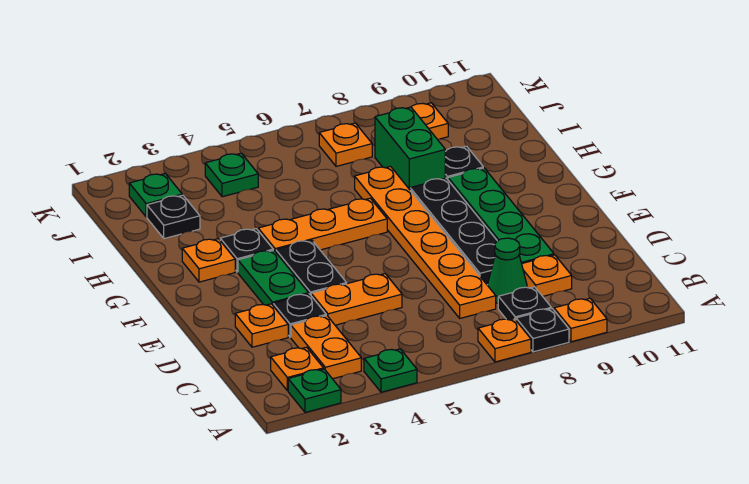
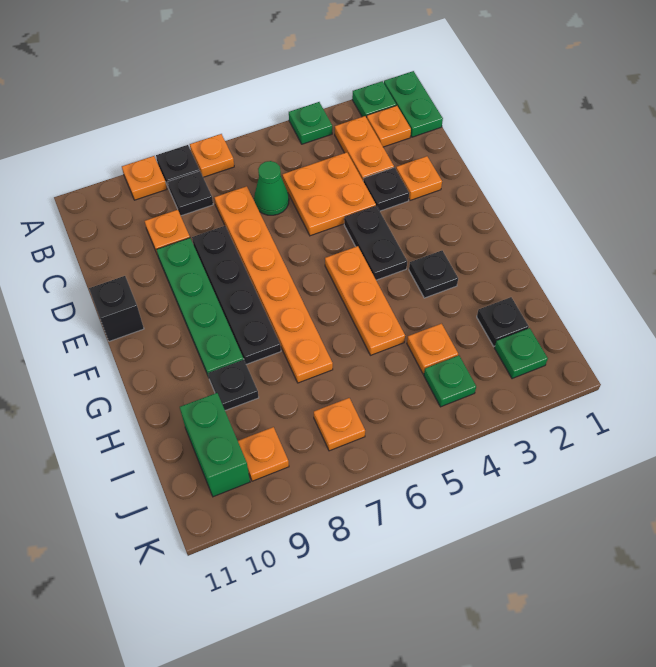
green 1x1 cone [488,238,527,303] -> green 1x1 cone moved to [254,161,289,215]
orange 1x2 plate [311,274,402,325] -> orange 2x2 plate [282,152,376,236]
green 1x2 plate [238,250,309,305] -> green 1x2 plate moved to [384,71,443,137]
none -> black 1x1 brick [89,276,144,341]
orange 1x1 plate [182,239,235,282] -> orange 1x1 plate moved to [407,324,458,374]
orange 1x3 plate [258,198,387,252] -> orange 1x3 plate turned to [325,246,405,355]
green 1x2 brick [375,107,445,190] -> green 1x2 brick moved to [180,393,250,497]

